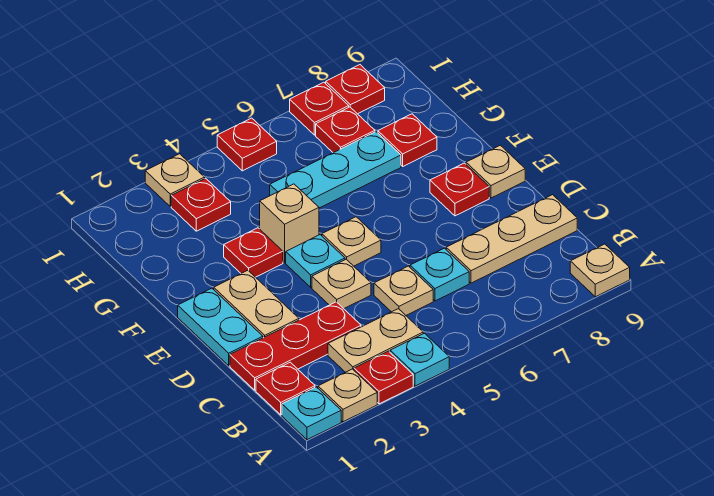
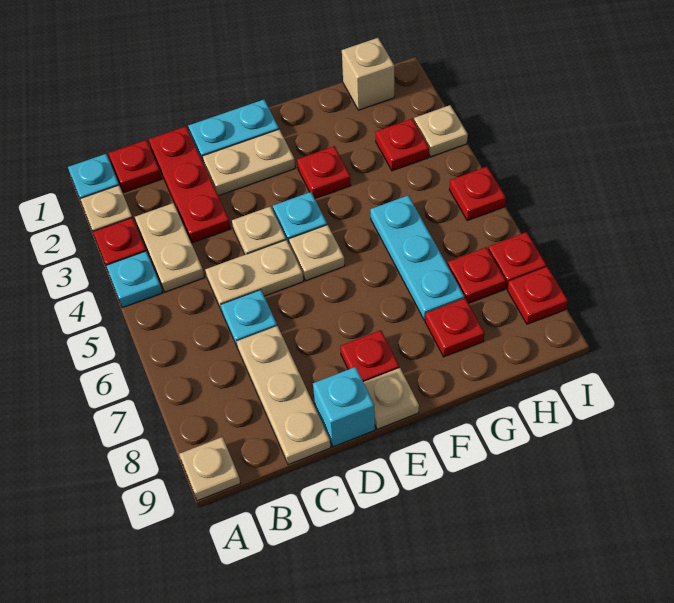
tan 1x1 plate [374,266,433,315] -> tan 1x2 plate [205,240,303,311]
none -> cyan 1x1 brick [313,367,375,447]
tan 1x1 brick [260,184,319,263] -> tan 1x1 brick moved to [342,38,394,110]

